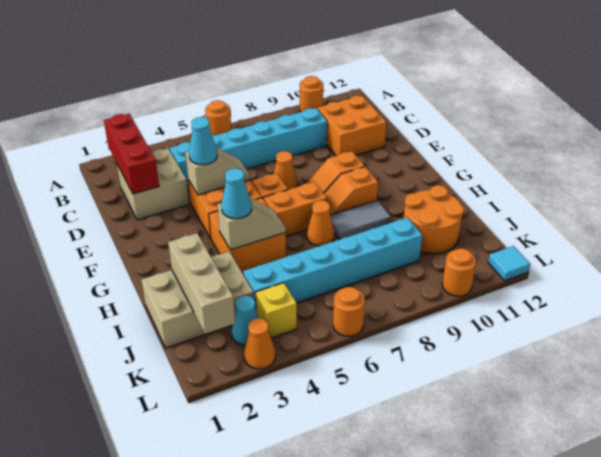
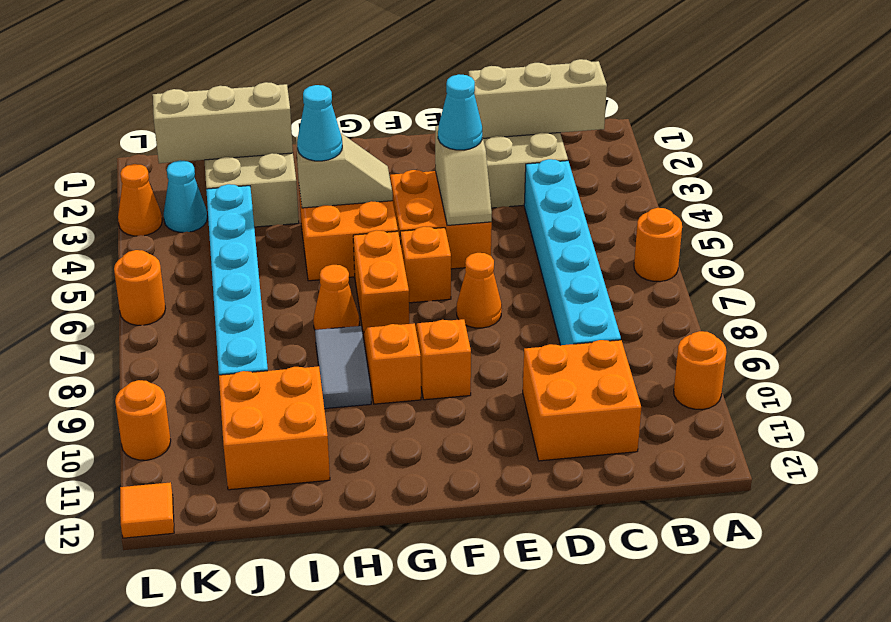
red 1x3 brick [104,114,159,194] -> tan 1x3 brick [469,59,607,138]
tan 1x2 slope [217,198,286,250] -> tan 1x2 slope turned to [296,133,393,208]
orange 2x2 round brick [404,185,464,254] -> orange 2x2 brick [219,366,330,490]
yellow 1x1 brick [255,283,297,338] -> none
cyan 1x1 tile [488,246,530,281] -> orange 1x1 tile [120,482,174,538]

